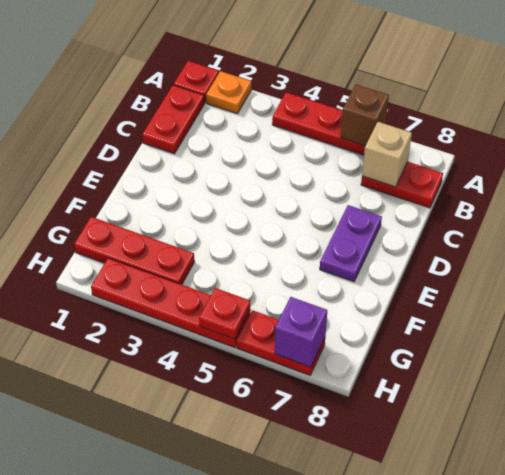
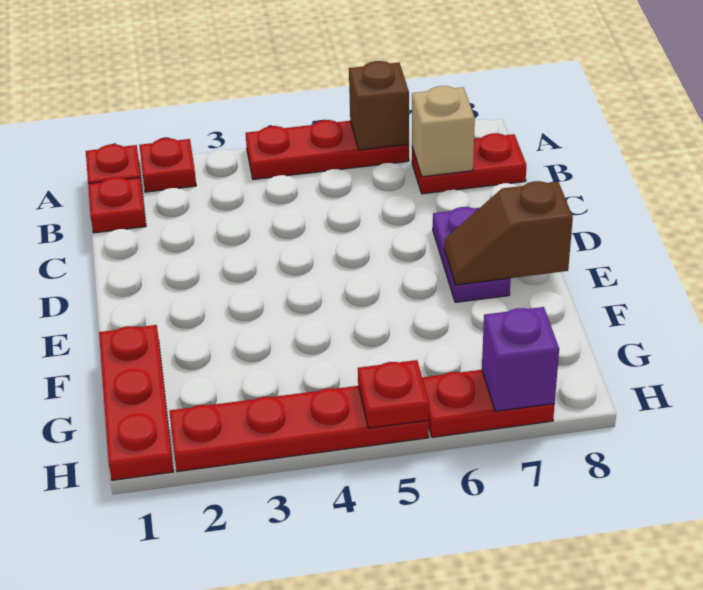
orange 1x1 plate [206,71,251,114] -> red 1x1 plate [139,138,196,192]
red 1x2 plate [142,85,204,154] -> red 1x1 plate [88,177,146,233]
none -> brown 1x2 slope [444,181,573,285]
red 1x3 plate [74,217,195,285] -> red 1x3 plate turned to [99,325,173,480]

